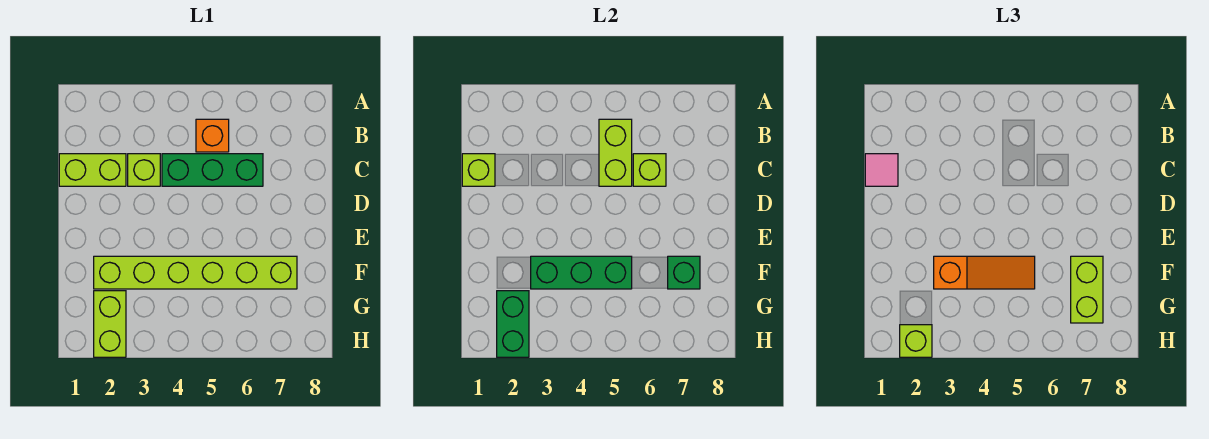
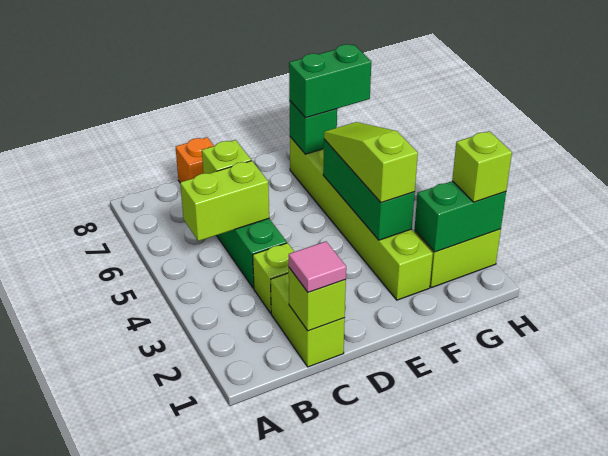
orange 1x1 brick [196,119,229,152] -> orange 1x1 brick moved to [176,137,214,182]
orange 1x3 slope [934,256,1035,289] -> lime 1x3 slope [324,122,418,203]
lime 1x2 brick [1071,256,1103,323] -> green 1x2 brick [289,44,371,118]

